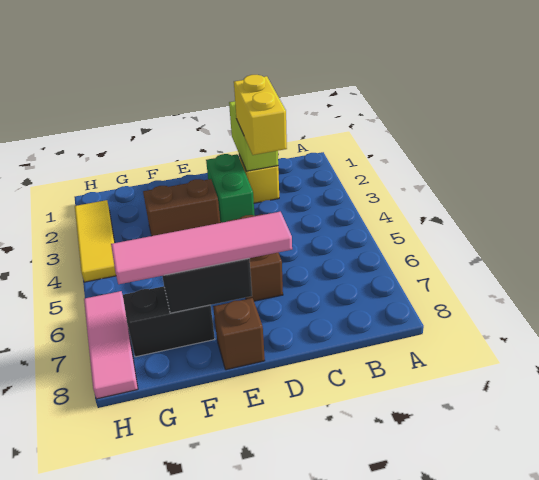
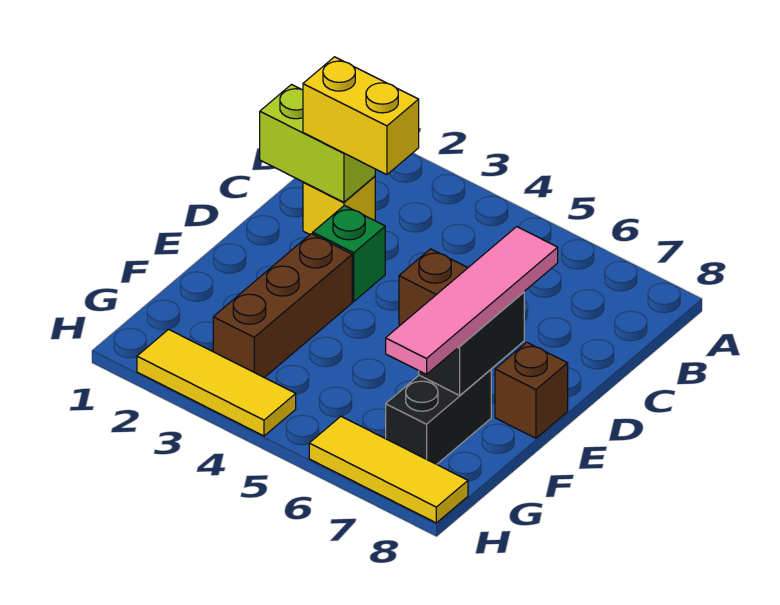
green 1x2 brick [206,154,255,223] -> green 1x1 brick [313,206,385,301]
brown 1x2 brick [143,179,220,236] -> brown 1x3 brick [213,234,352,378]
pink 1x3 tile [84,291,138,399] -> yellow 1x3 tile [309,416,468,523]

